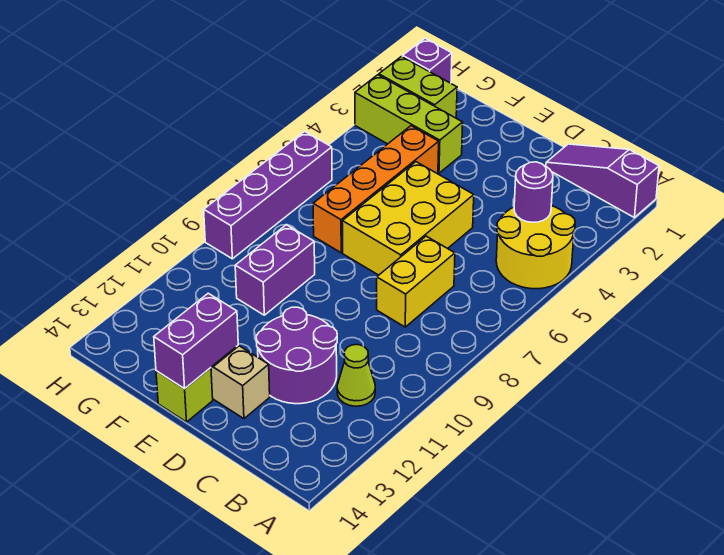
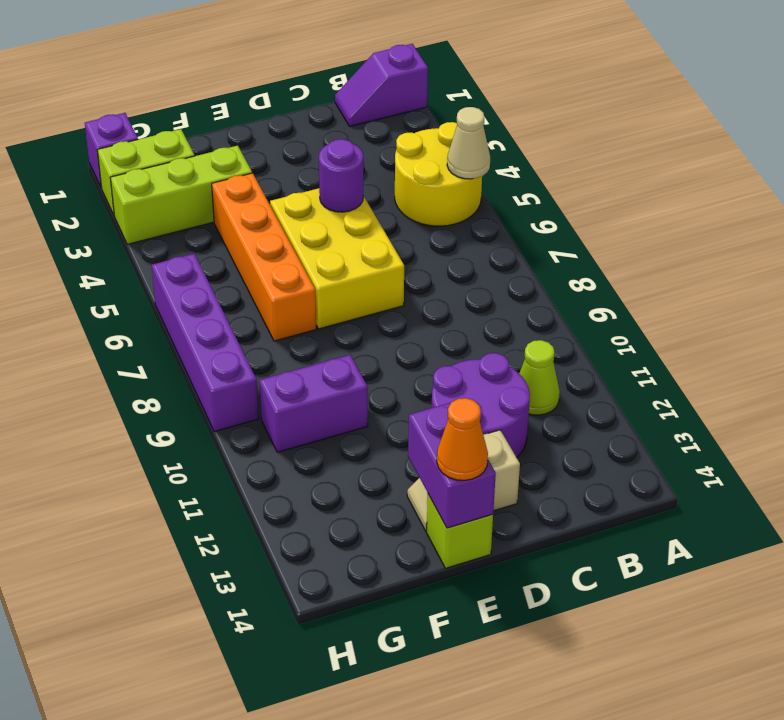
purple 1x3 slope [546,144,659,218] -> purple 1x2 slope [335,44,428,126]
none -> tan 1x1 cone [447,107,490,179]
purple 1x1 round brick [514,162,553,222] -> purple 1x1 round brick moved to [319,139,363,212]
yellow 1x2 brick [377,236,455,327] -> none
none -> orange 1x1 cone [437,398,488,480]
purple 1x2 brick [235,225,315,315] -> purple 1x2 brick turned to [260,355,368,452]

